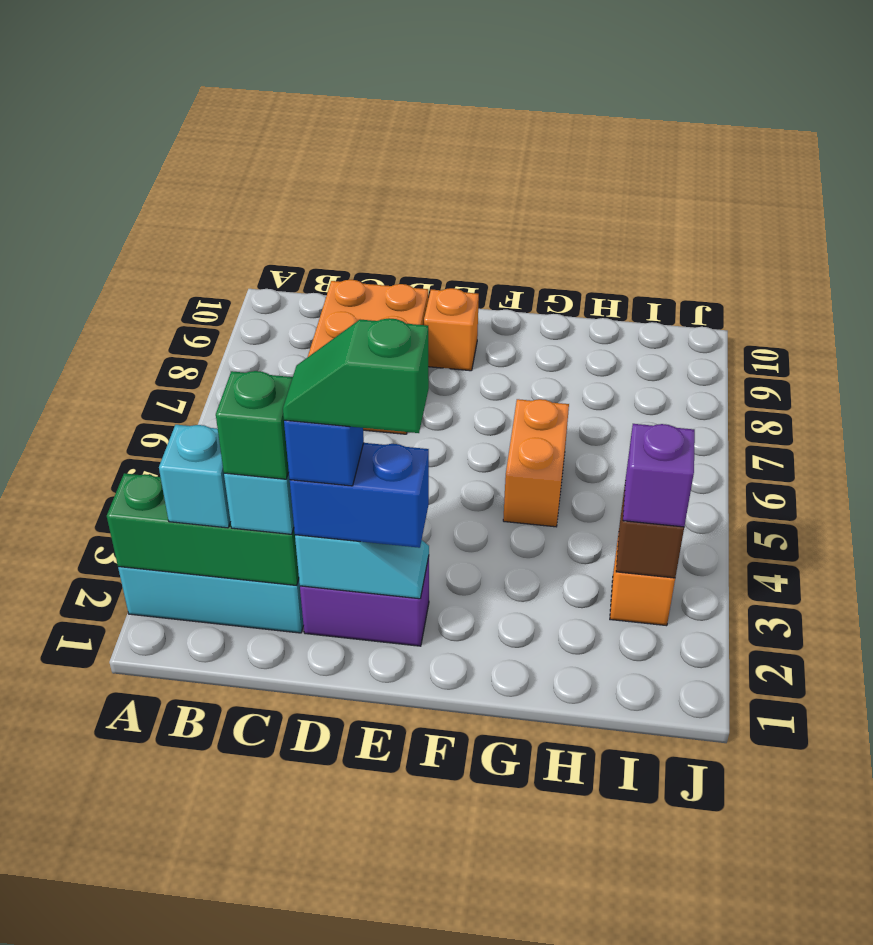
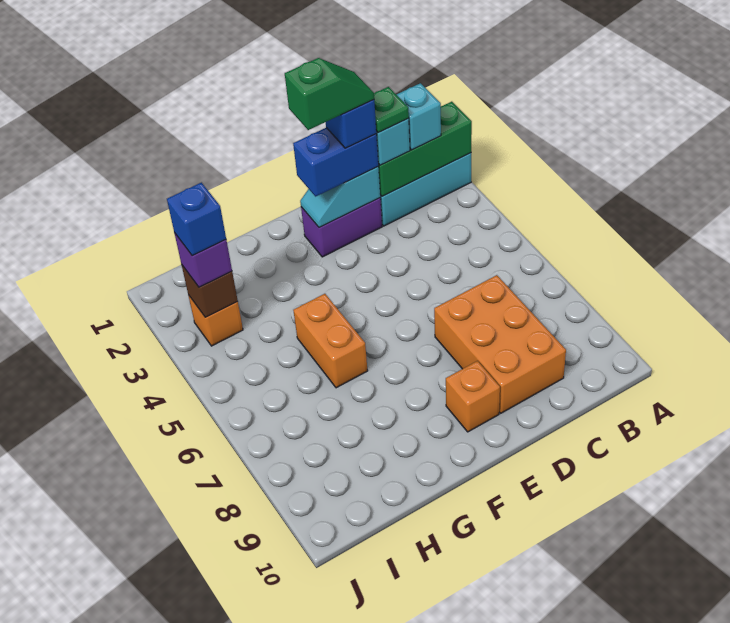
green 1x1 brick [216,371,293,479] -> green 1x1 plate [374,87,409,133]
none -> blue 1x1 brick [167,183,226,256]

